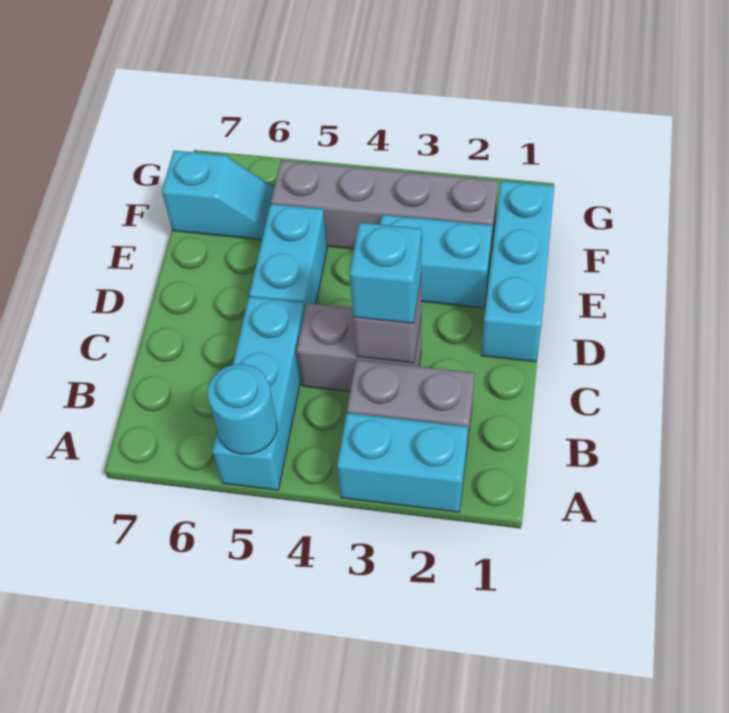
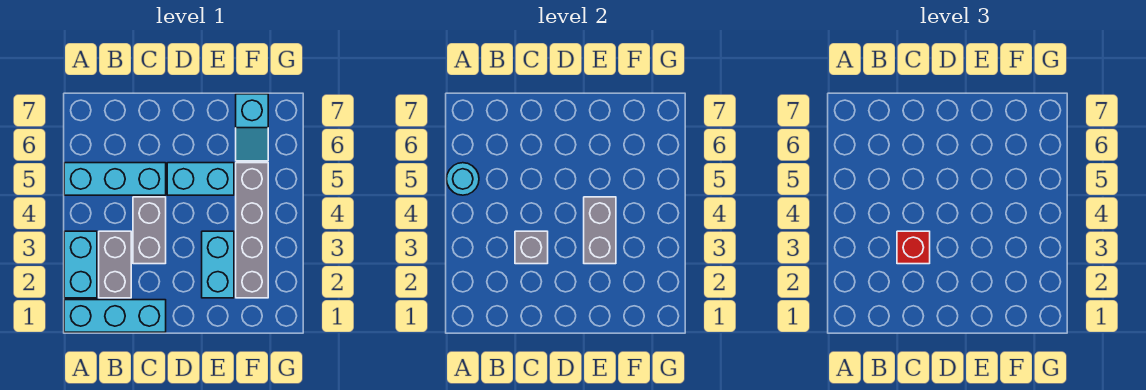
cyan 1x1 brick [350,222,421,323] -> red 1x1 brick [897,231,930,264]
cyan 1x3 brick [481,181,554,362] -> cyan 1x3 brick moved to [64,300,166,332]
none -> grey 1x2 brick [584,197,616,264]

